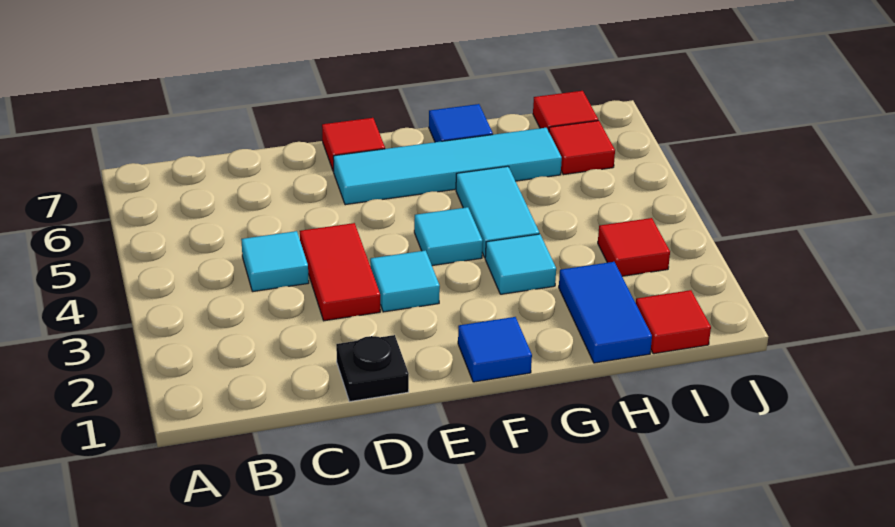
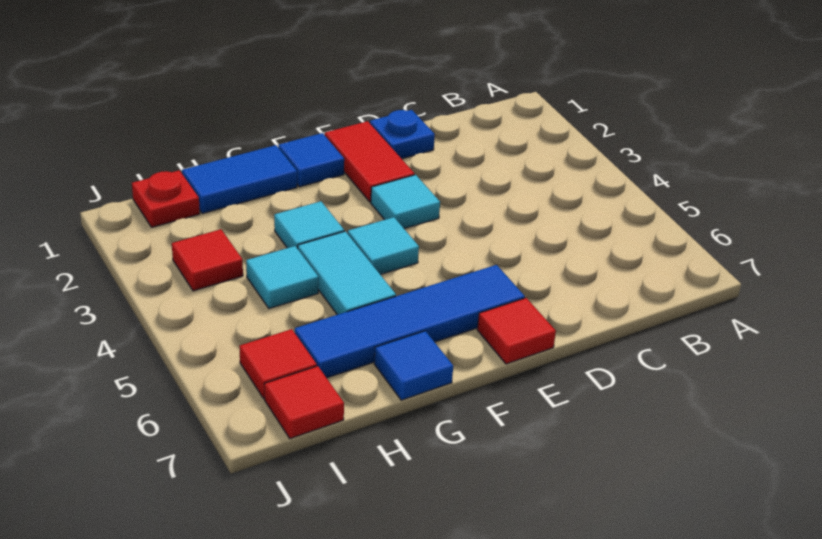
cyan 1x1 tile [241,231,309,292] -> cyan 1x1 tile moved to [246,246,319,309]
black 1x1 plate [336,335,409,402] -> blue 1x1 plate [370,110,435,159]
red 1x2 tile [300,223,380,321] -> red 1x2 tile moved to [325,121,415,202]
cyan 1x4 tile [333,128,562,205] -> blue 1x4 tile [295,265,525,378]
blue 1x2 tile [559,262,652,363] -> blue 1x2 tile turned to [182,145,297,214]
red 1x1 tile [636,290,711,354] -> red 1x1 plate [132,170,200,227]

